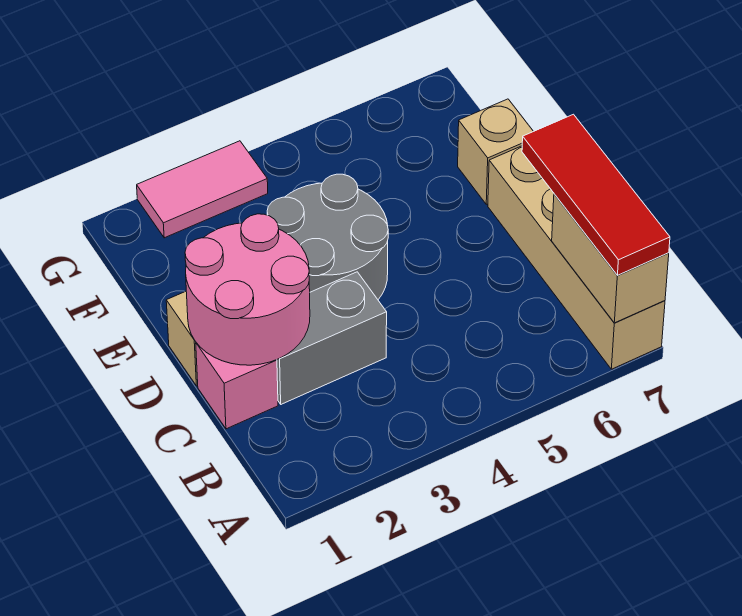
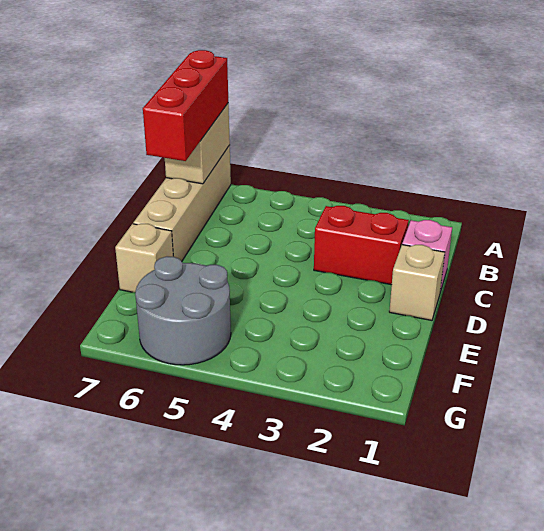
red 1x3 tile [522,114,670,275] -> red 1x3 brick [143,50,228,161]
pink 2x2 round brick [185,214,310,365] -> none
grey 1x2 brick [277,272,387,404] -> red 1x2 brick [314,206,409,285]
grey 2x2 round brick [267,174,388,299] -> grey 2x2 round brick moved to [135,256,231,365]
pink 1x2 tile [137,141,268,238] -> none

